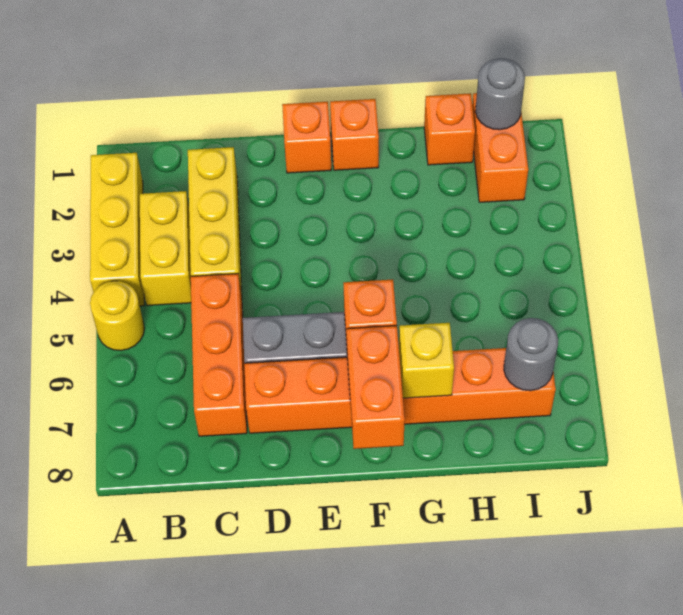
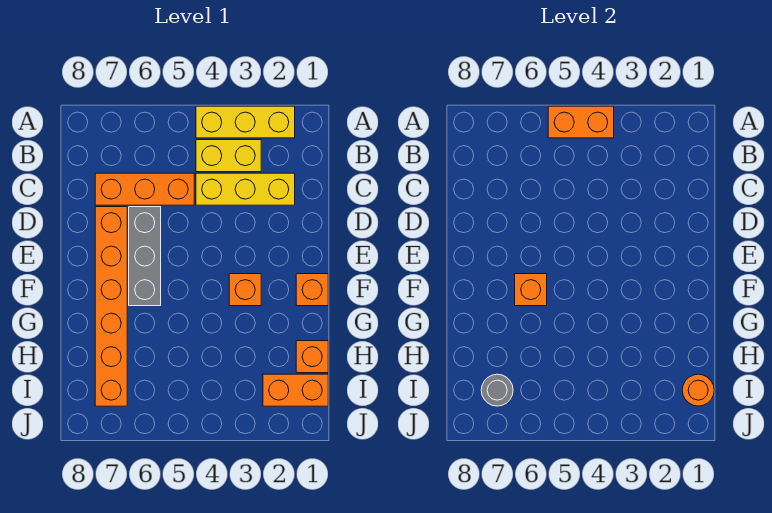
yellow 1x1 round brick [90,281,144,351] -> none
orange 1x1 brick [282,102,331,173] -> orange 1x1 brick moved to [229,274,261,306]
orange 1x2 brick [347,326,405,449] -> orange 1x2 brick moved to [548,106,614,138]
yellow 1x1 brick [399,323,454,398] -> none
grey 1x1 round brick [475,58,525,130] -> orange 1x1 round brick [682,374,714,406]

